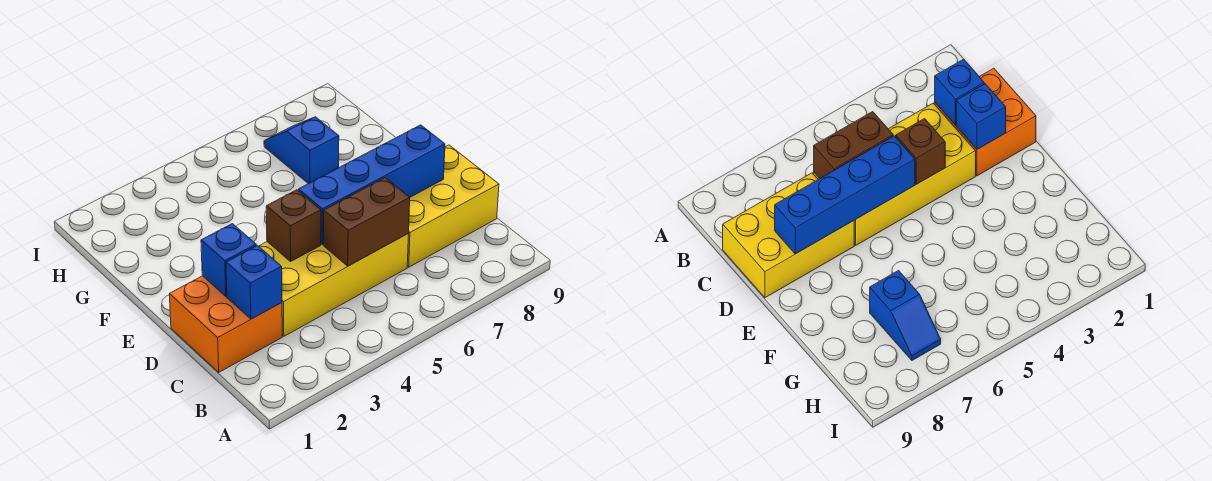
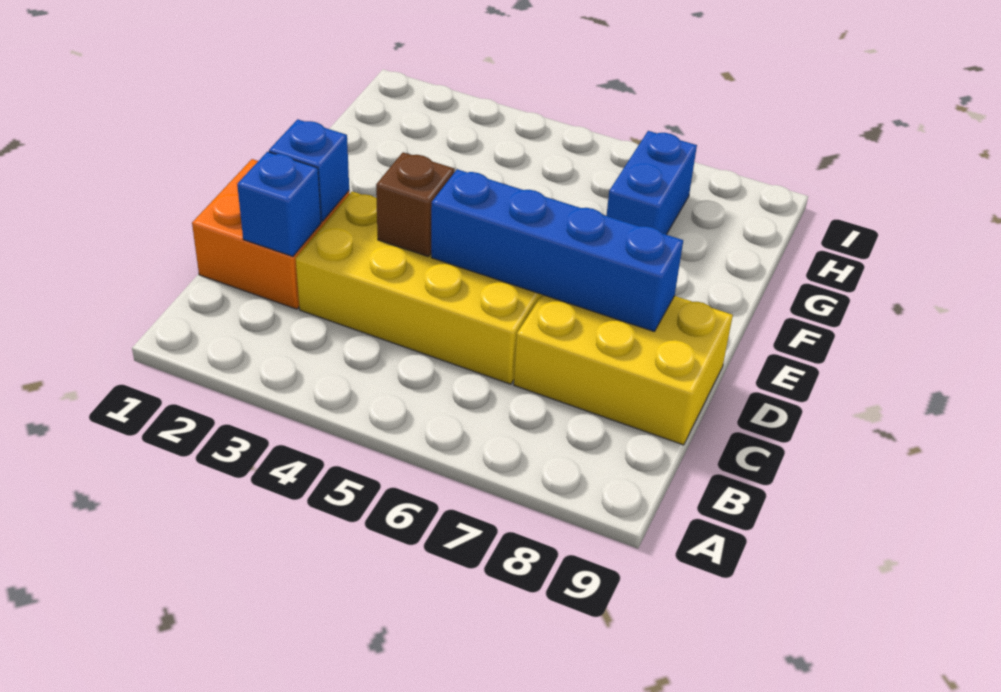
brown 1x2 brick [323,178,410,266] -> none
blue 1x2 slope [264,117,339,184] -> blue 1x2 brick [606,131,697,235]

